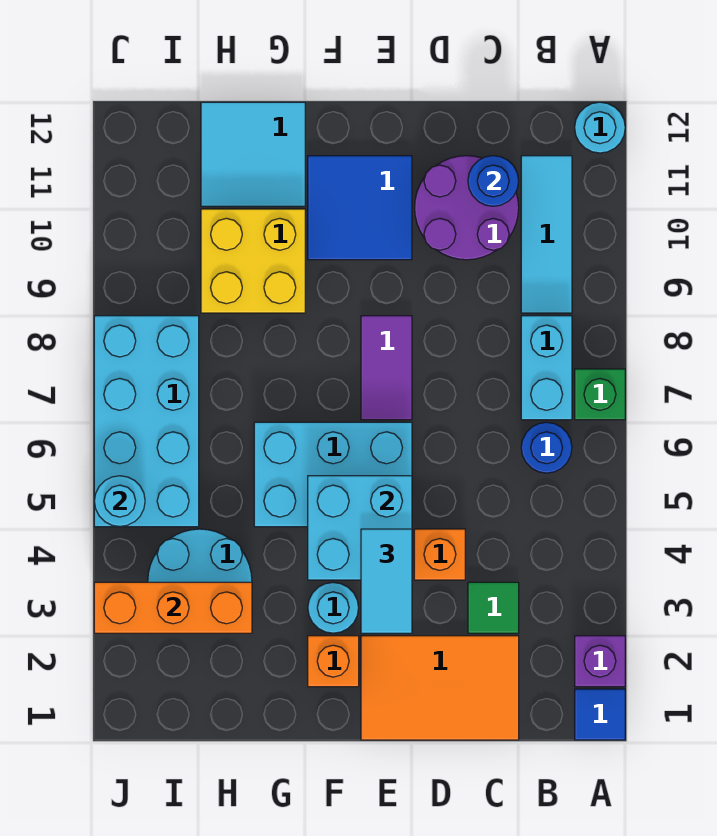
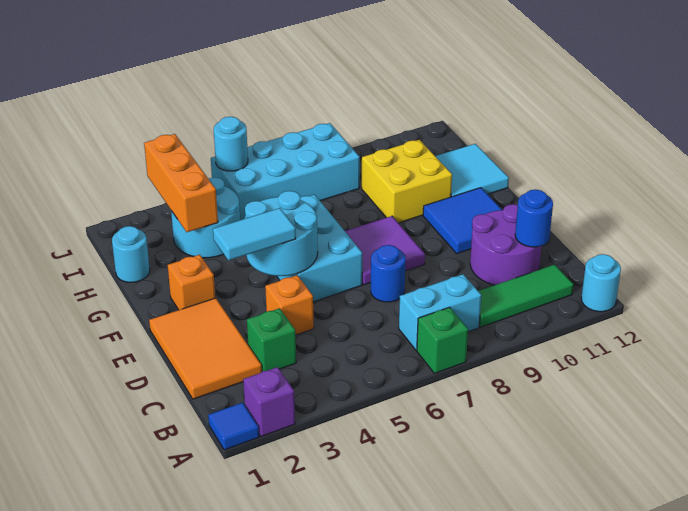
blue 1x1 round brick [521,422,572,473] -> blue 1x1 round brick moved to [371,245,406,302]
cyan 1x3 tile [521,156,572,313] -> green 1x3 tile [479,265,573,327]
green 1x1 tile [468,582,519,633] -> green 1x1 brick [247,308,296,372]
cyan 2x2 brick [308,476,412,580] -> cyan 2x2 round brick [245,191,318,276]
purple 1x2 tile [361,316,412,420] -> purple 2x2 tile [345,216,425,285]
cyan 1x1 round brick [308,582,359,633] -> cyan 1x1 round brick moved to [112,226,150,282]

